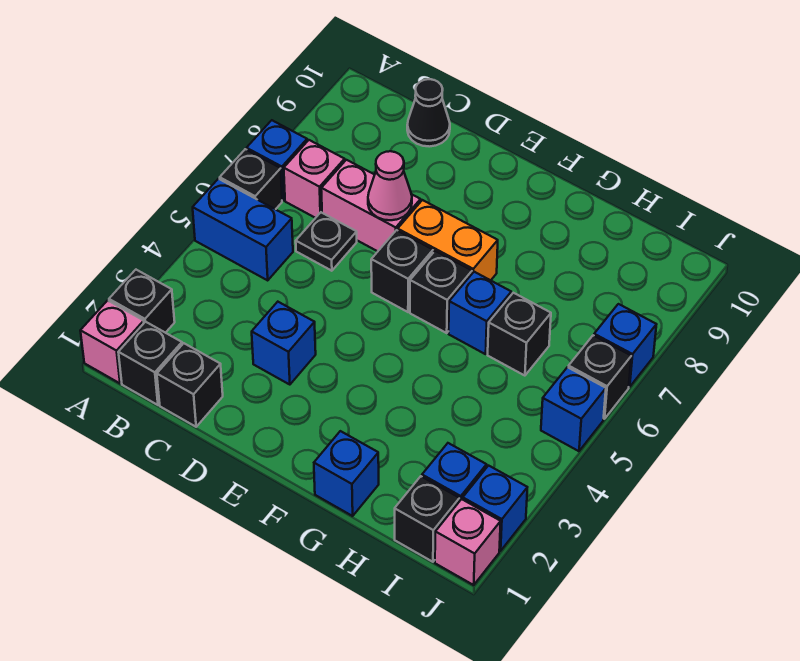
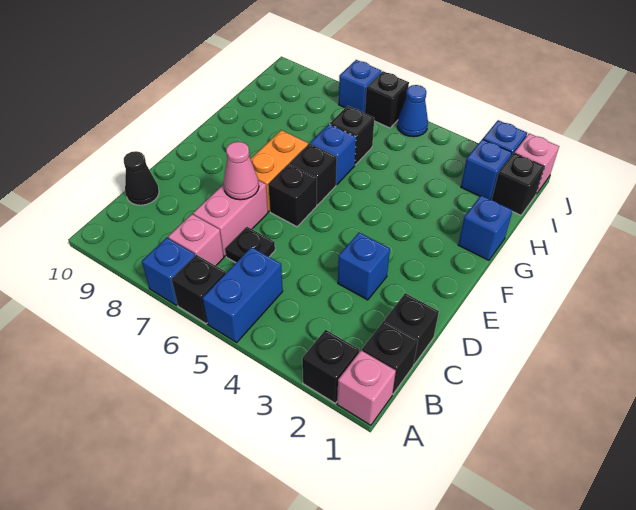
blue 1x1 brick [541,367,606,451] -> blue 1x1 cone [397,85,428,137]

